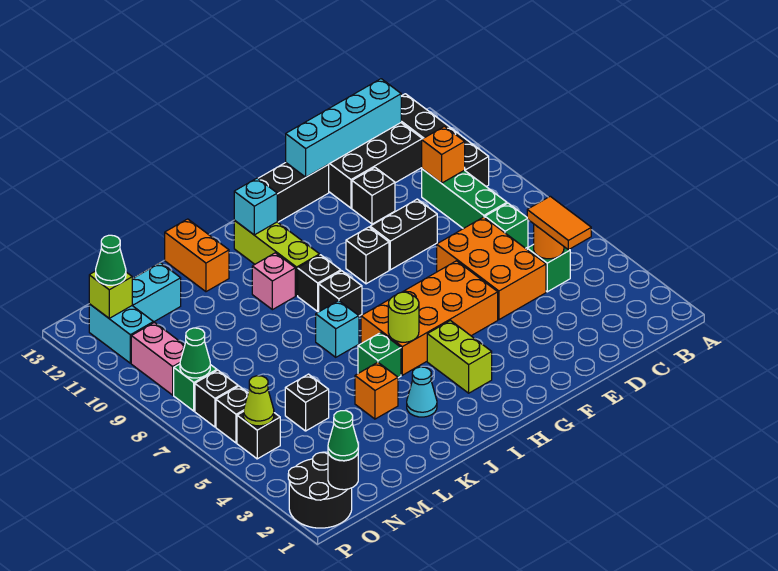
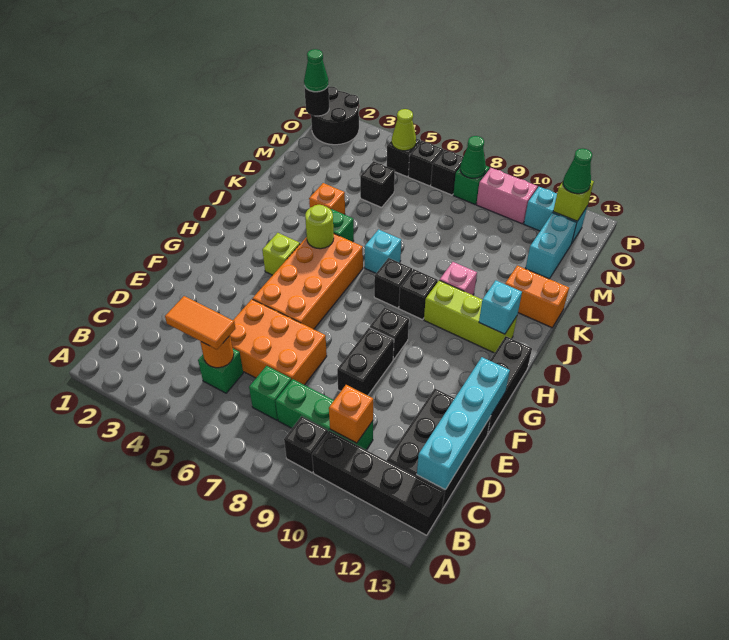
black 1x1 brick [352,167,395,224] -> black 1x1 brick moved to [284,416,328,473]
lime 1x2 brick [427,321,492,393] -> lime 1x1 brick [262,233,300,275]
cyan 1x1 cone [407,367,437,417] -> none

